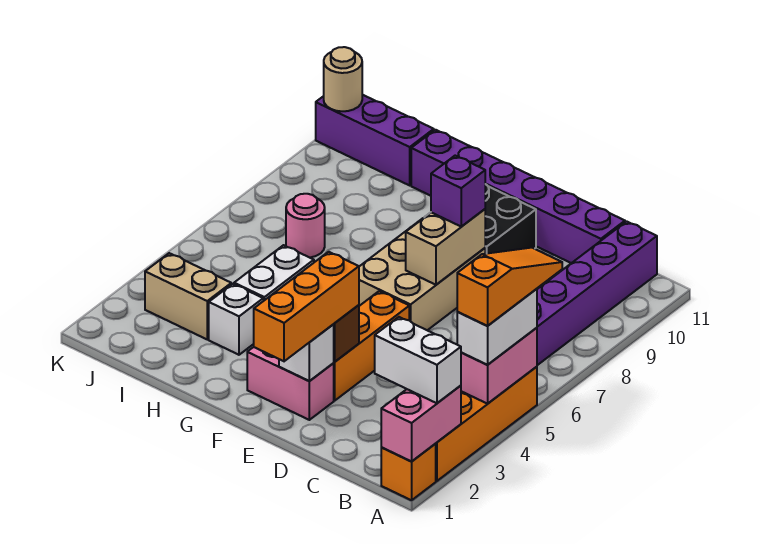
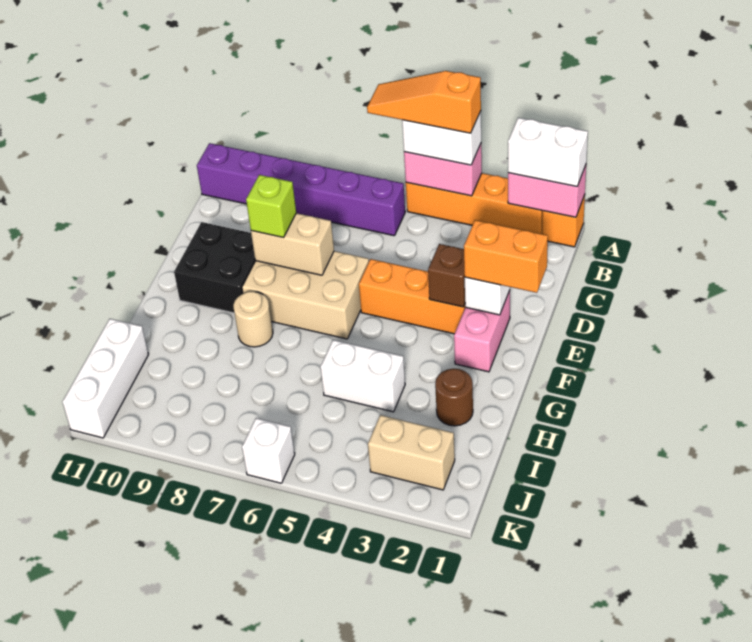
white 1x2 brick [375,317,461,403] -> white 1x2 brick turned to [508,118,588,186]
purple 1x6 brick [411,130,625,263] -> none
orange 1x3 brick [254,252,359,361] -> orange 1x2 brick [464,220,548,293]
purple 1x1 brick [431,156,485,227] -> lime 1x1 brick [246,175,296,238]
none -> brown 1x1 round brick [435,369,473,426]
white 1x1 brick [209,284,263,355] -> white 1x1 brick moved to [242,418,295,483]
tan 1x2 brick [145,253,231,339] -> tan 1x2 brick turned to [368,415,455,490]
pink 1x1 round brick [286,194,325,258] -> none
purple 1x3 brick [316,95,434,185] -> white 1x3 brick [62,319,149,438]
tan 1x1 round brick [324,47,362,111] -> tan 1x1 round brick moved to [233,292,273,347]

